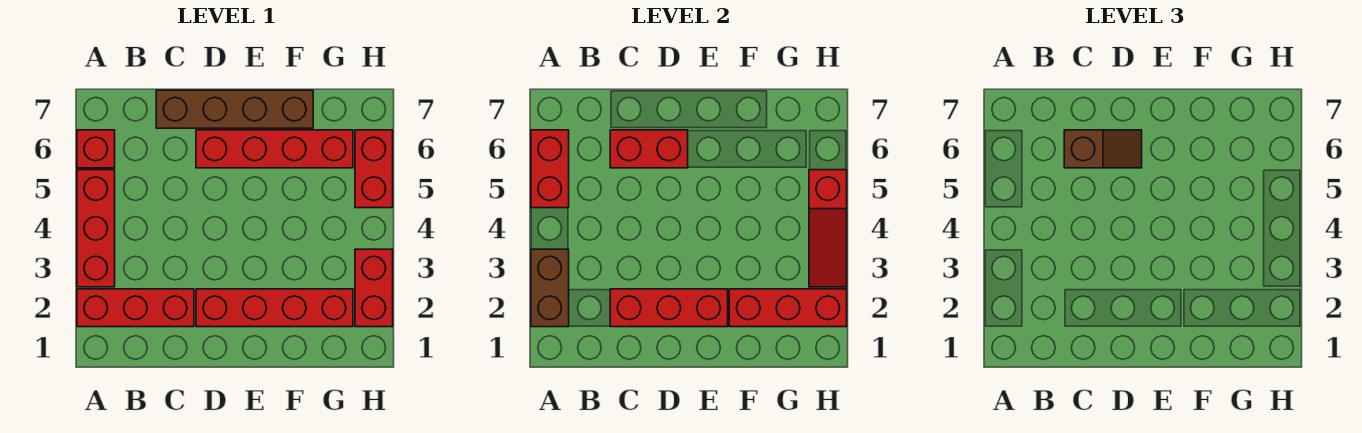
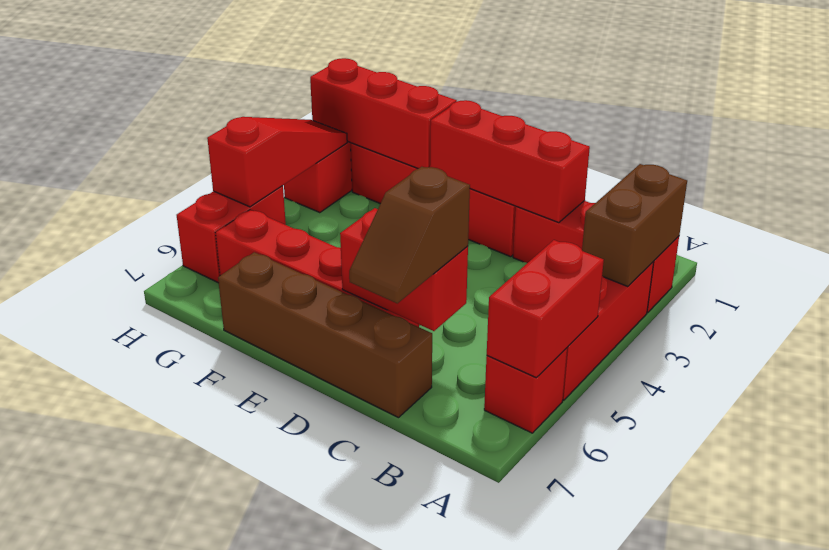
brown 1x2 slope [1064,130,1142,168] -> brown 1x2 slope turned to [349,167,470,303]

